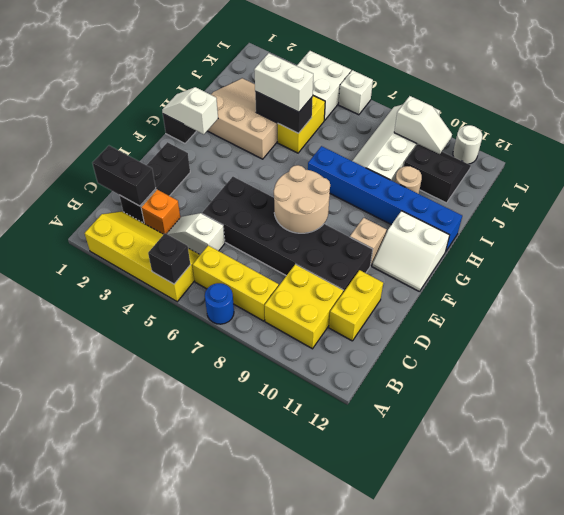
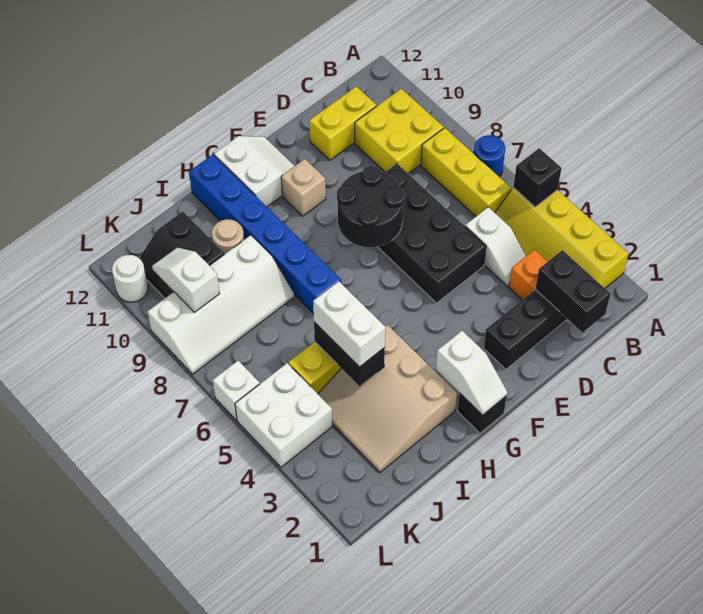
black 2x6 brick [202,177,373,292] -> black 2x4 brick [378,164,486,303]
tan 2x2 round brick [274,165,330,233] -> black 2x2 round brick [337,166,405,247]

